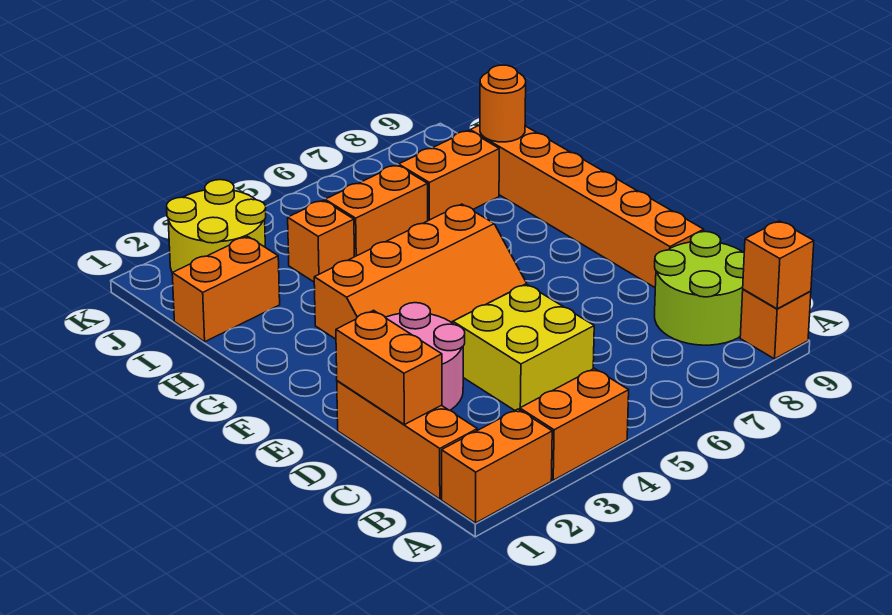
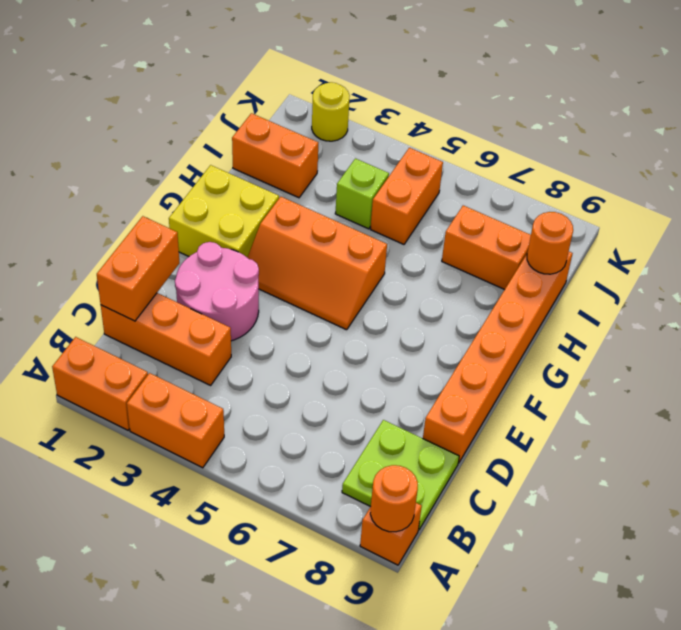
orange 1x1 brick [743,221,814,309] -> orange 1x1 round brick [370,465,418,532]
orange 1x3 brick [337,381,477,499] -> orange 1x3 brick turned to [101,293,231,385]
lime 2x2 round brick [655,232,744,345] -> lime 2x2 plate [342,420,459,530]
yellow 2x2 brick [453,284,594,410] -> yellow 2x2 brick moved to [169,165,279,257]
orange 2x4 slope [314,204,527,339] -> orange 2x3 slope [247,197,387,330]
orange 1x1 brick [288,200,354,282] -> lime 1x1 brick [335,158,389,229]
orange 1x2 brick [325,165,428,257] -> orange 1x2 brick turned to [370,148,443,244]
yellow 2x2 round brick [167,180,266,273] -> yellow 1x1 round brick [312,82,350,141]

